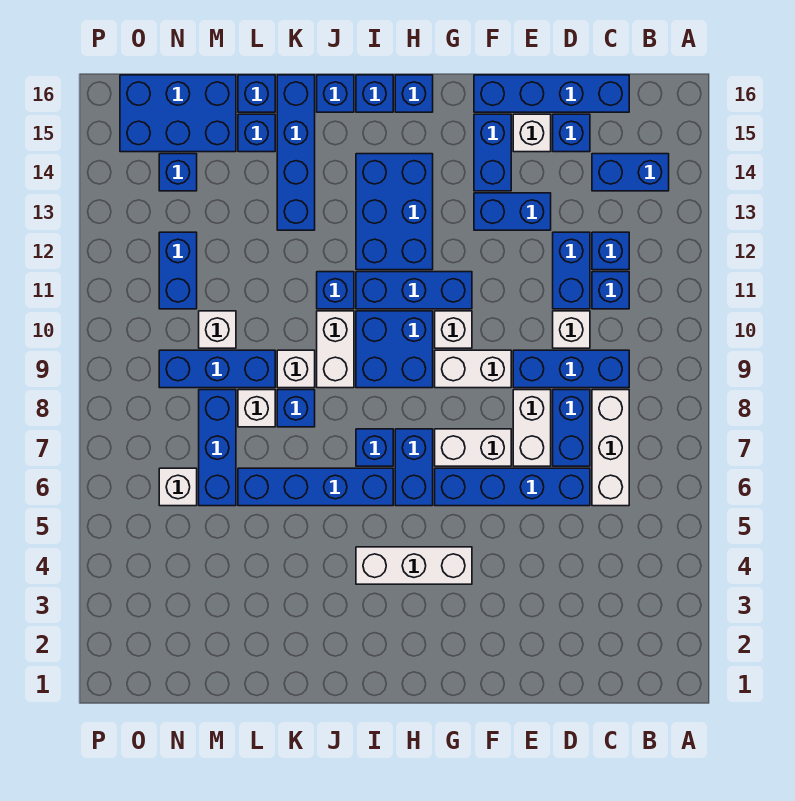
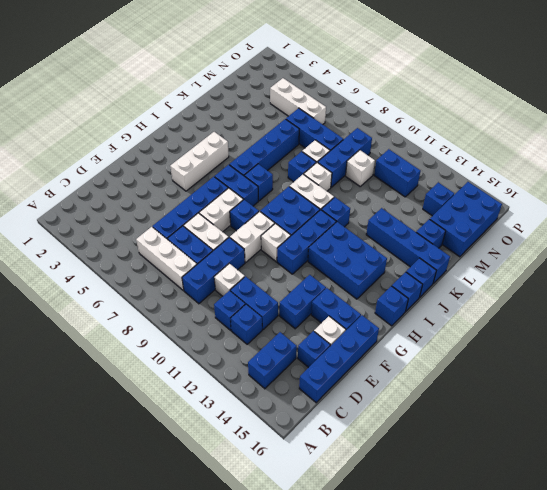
blue 1x1 brick [238,75,275,112] -> blue 1x1 brick moved to [230,200,259,231]
white 1x1 brick [159,468,197,506] -> white 1x3 brick [270,78,326,124]

